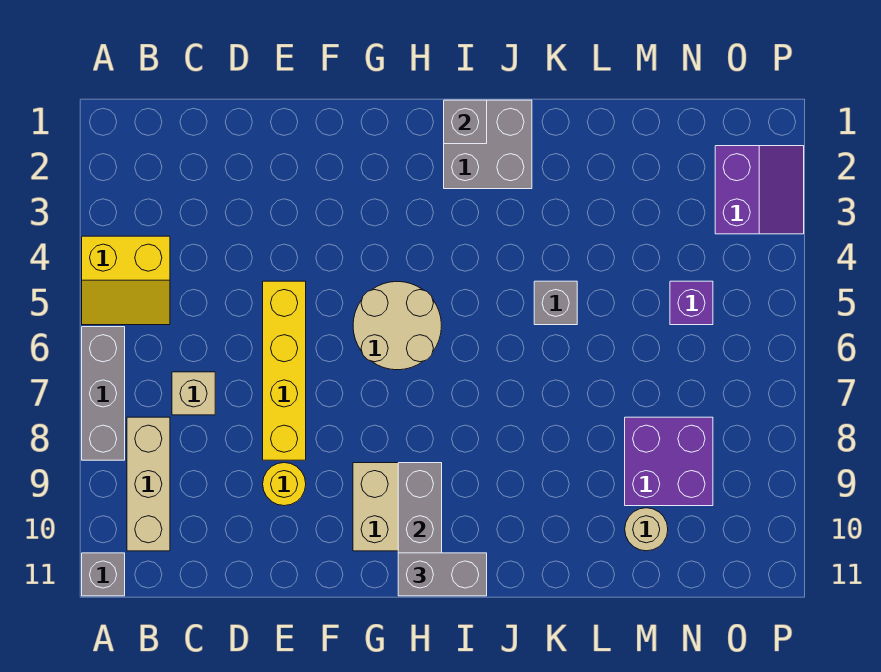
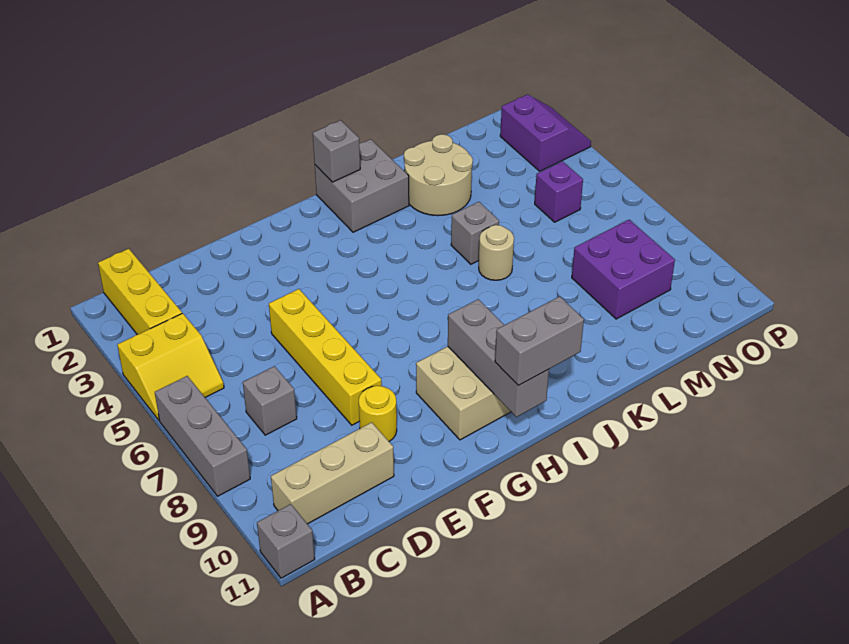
none -> yellow 1x3 brick [98,249,182,335]
tan 1x3 brick [127,417,170,551] -> tan 1x3 brick turned to [271,422,394,524]
tan 1x1 brick [172,372,215,415] -> grey 1x1 brick [243,366,297,435]
tan 2x2 round brick [353,282,442,370] -> tan 2x2 round brick moved to [404,134,473,216]
tan 1x1 round brick [625,508,668,551] -> tan 1x1 round brick moved to [479,225,514,280]

